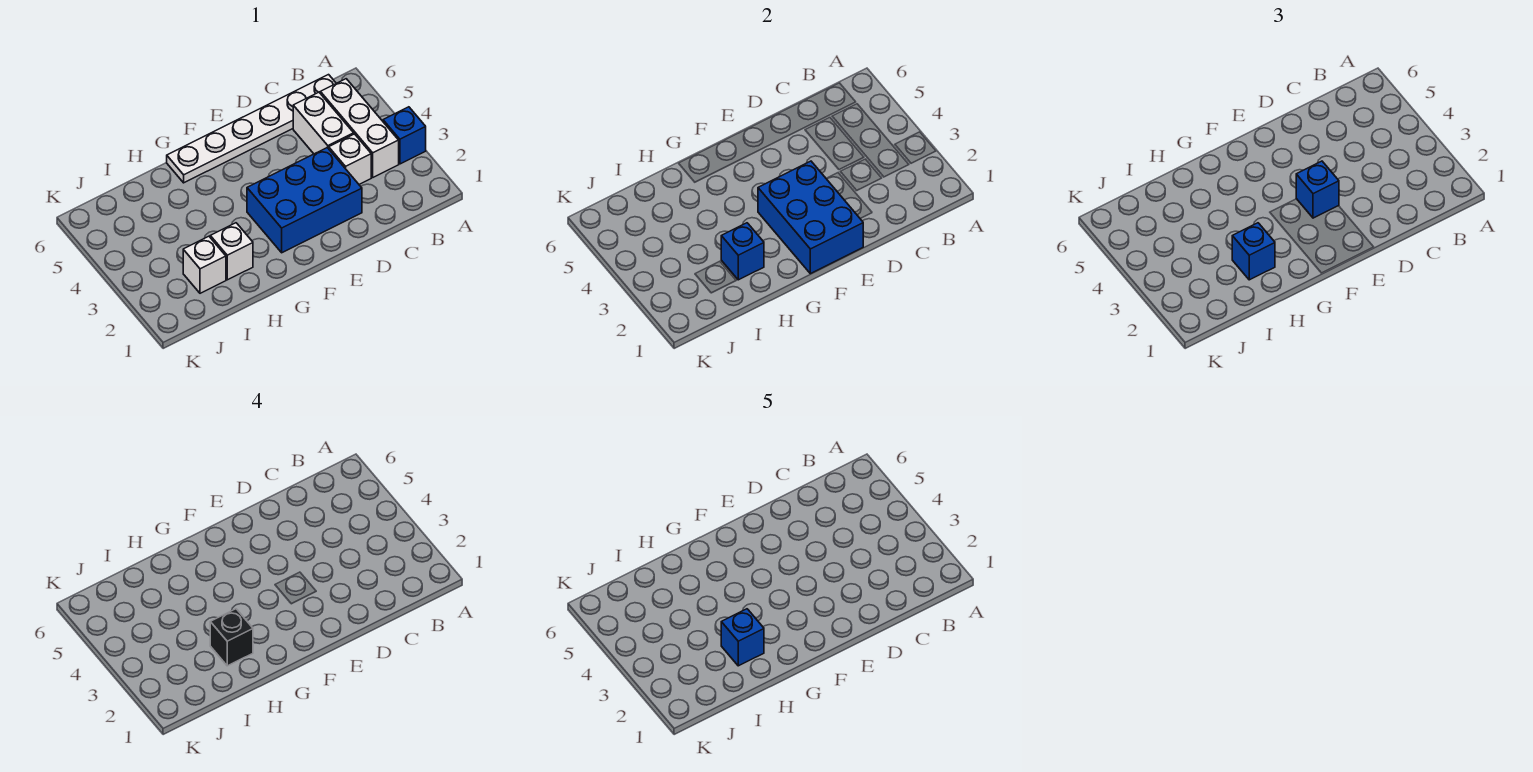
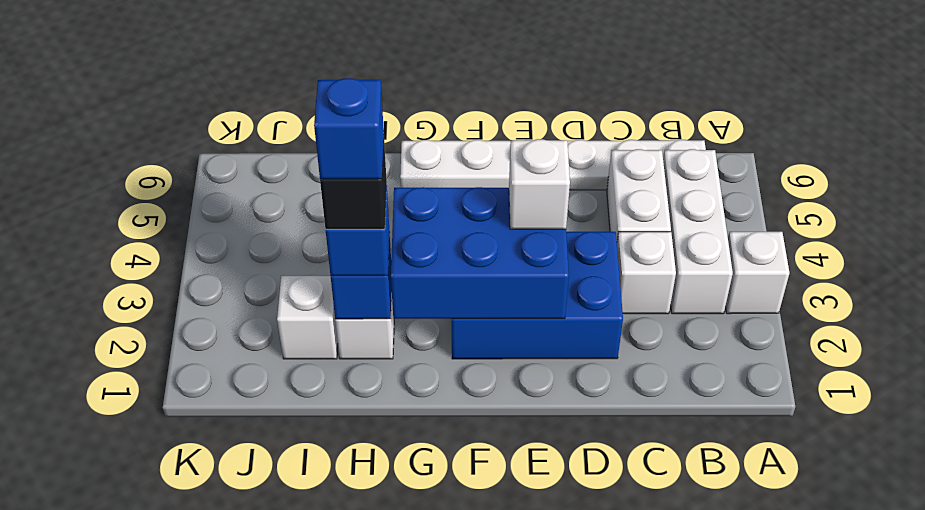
blue 1x1 brick [383,107,426,164] -> white 1x1 brick [725,232,789,314]
blue 2x3 brick [758,161,863,274] -> blue 2x3 brick turned to [391,187,569,319]
blue 1x1 brick [1296,161,1339,218] -> white 1x1 brick [509,139,570,229]

